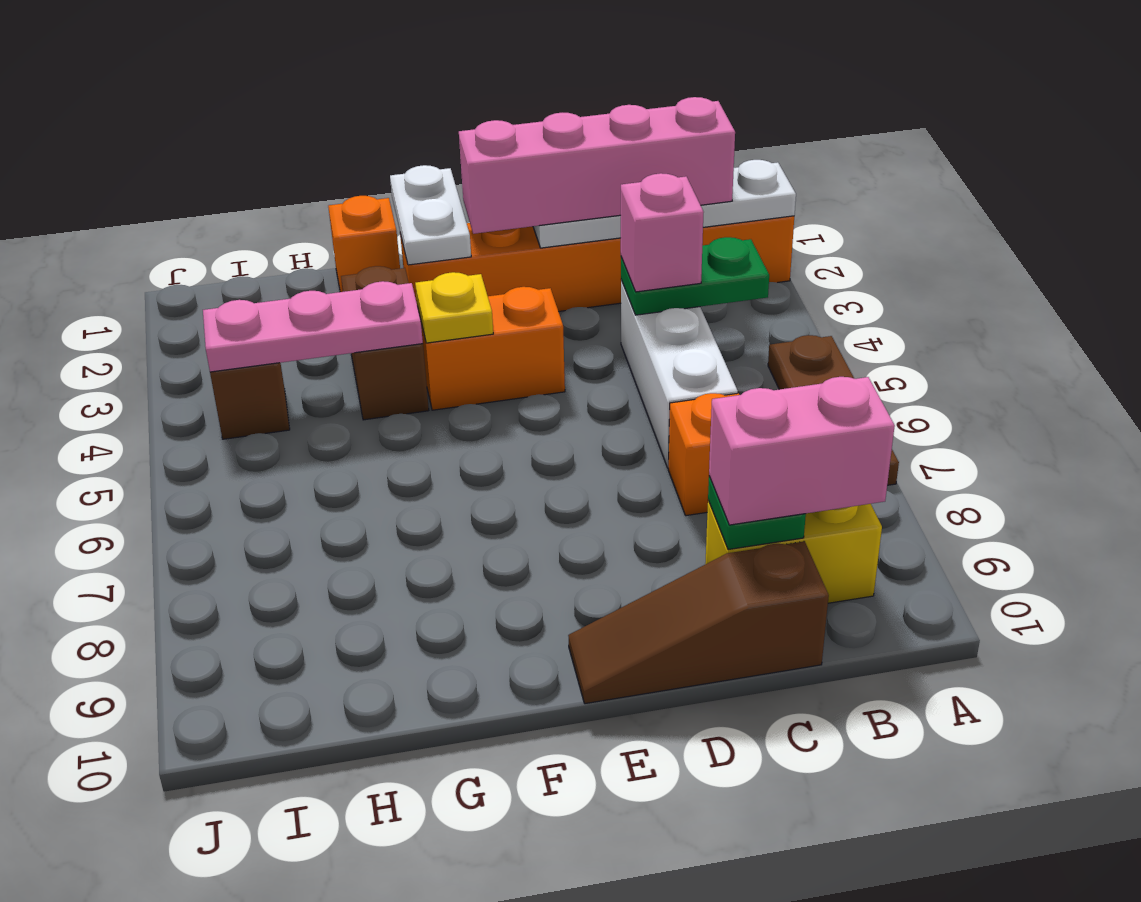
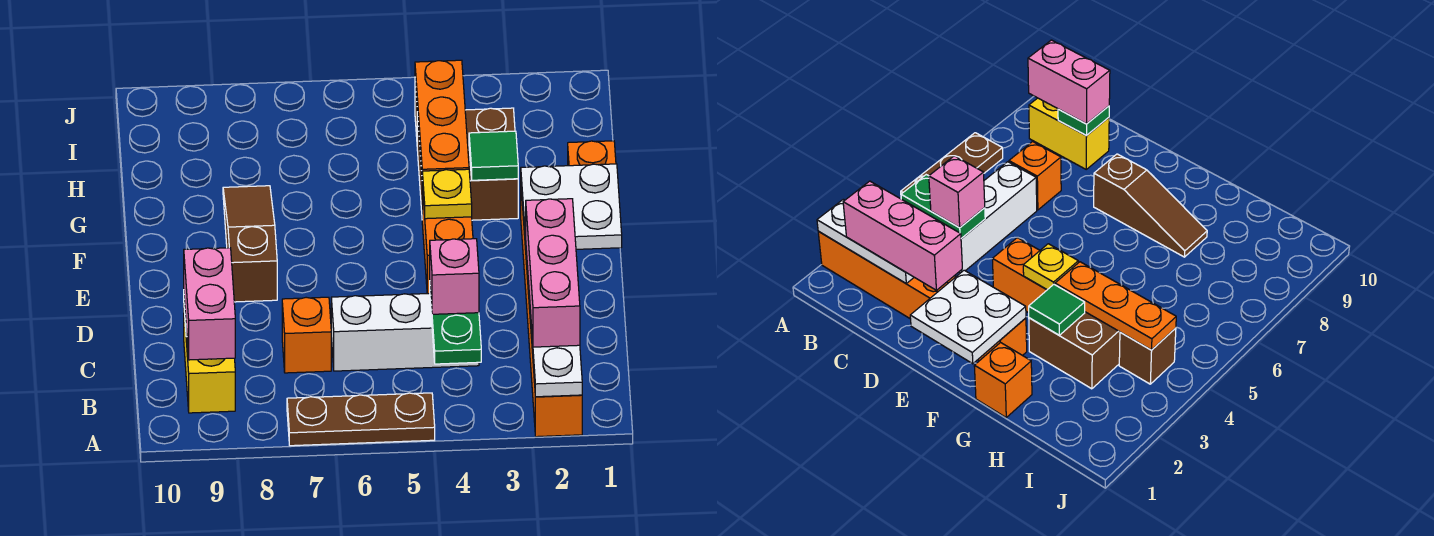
white 1x4 plate [533,160,796,248] -> white 1x3 plate [528,281,582,397]
pink 1x4 brick [459,97,735,234] -> pink 1x3 brick [526,199,580,347]
brown 1x3 slope [568,541,829,704] -> brown 1x3 slope moved to [223,186,277,302]
white 1x2 plate [390,165,471,265] -> white 2x2 plate [521,164,622,250]
brown 1x2 brick [341,266,429,420] -> brown 2x2 brick [417,108,518,220]
none -> green 1x1 tile [469,131,518,180]
pink 1x3 plate [203,281,423,372] -> orange 1x3 plate [415,60,469,171]

